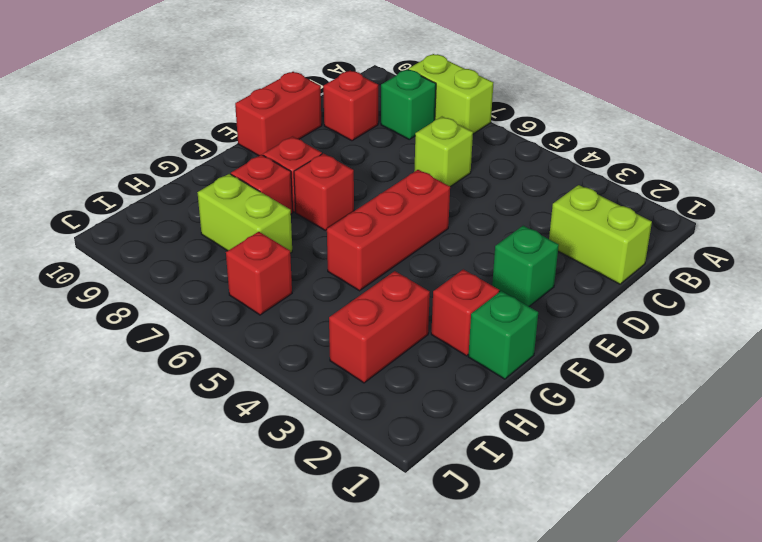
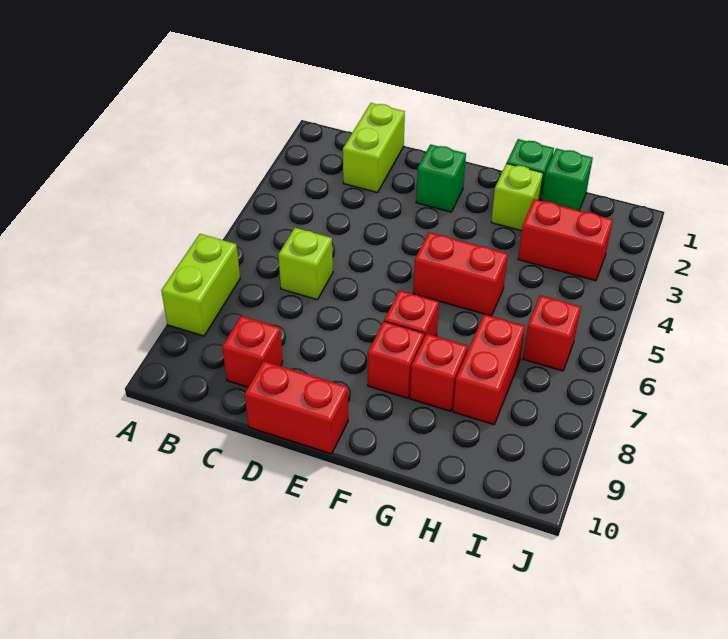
green 1x1 brick [381,70,436,139] -> green 1x1 brick moved to [541,148,593,210]
red 1x3 brick [327,170,450,291] -> red 1x2 brick [413,232,508,316]
red 1x1 brick [431,269,499,356] -> lime 1x1 brick [491,163,543,231]
lime 1x2 brick [197,174,292,253] -> red 1x2 brick [453,314,525,424]

